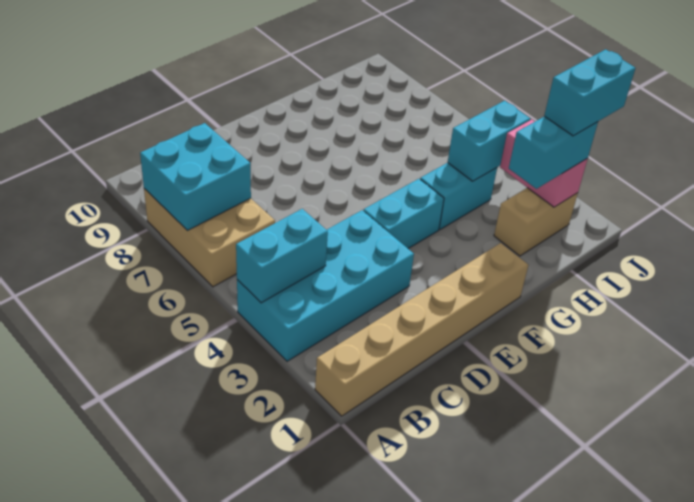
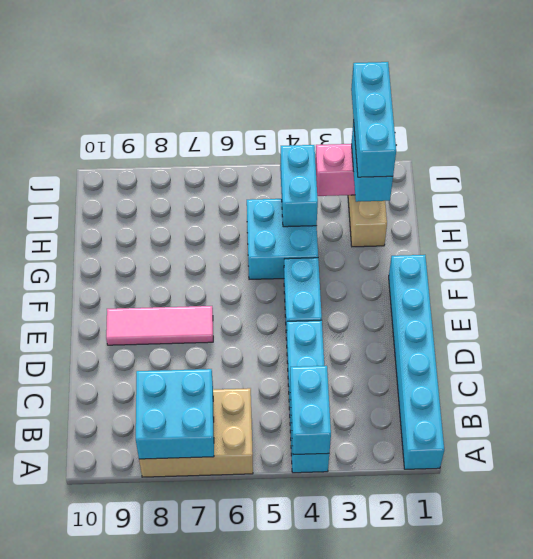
tan 1x6 brick [315,243,529,416] -> cyan 1x6 brick [389,255,444,469]
cyan 2x4 brick [237,210,414,361] -> cyan 1x4 brick [287,320,329,473]
none -> pink 1x3 tile [106,306,213,345]
cyan 1x2 brick [420,163,497,229] -> cyan 2x2 brick [247,199,318,279]
cyan 1x2 brick [544,49,635,136] -> cyan 1x3 brick [351,62,396,177]

